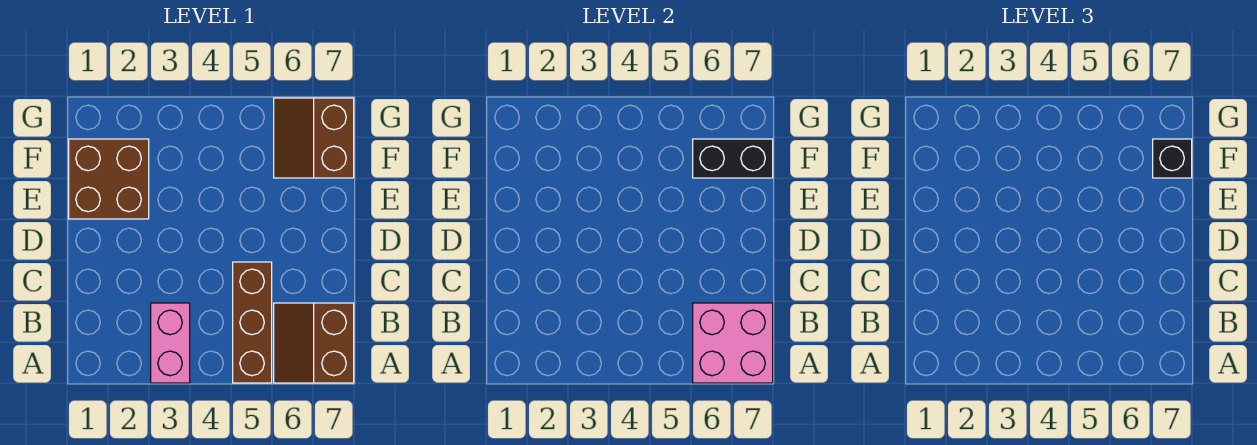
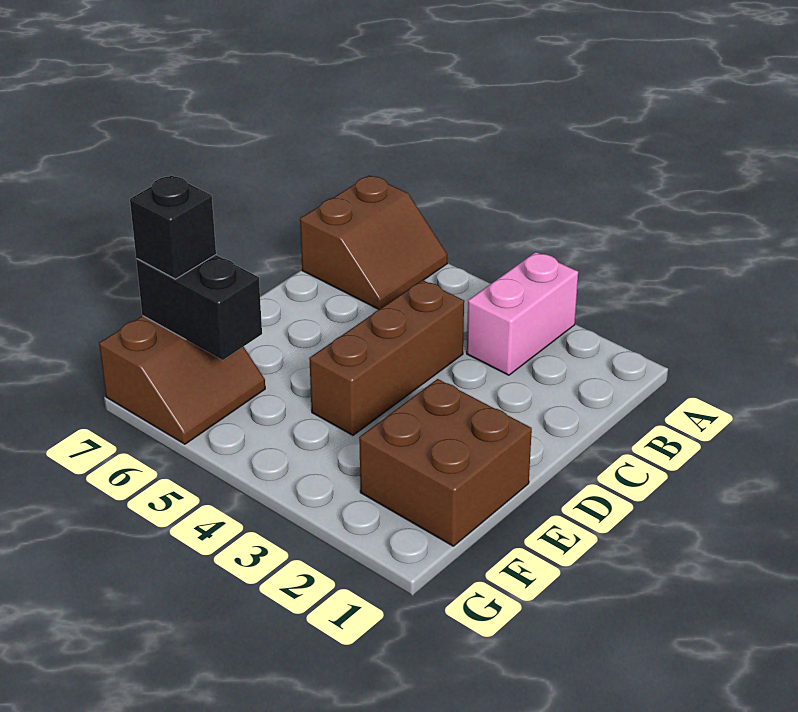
brown 1x3 brick [233,262,272,383] -> brown 1x3 brick moved to [309,280,464,435]
pink 2x2 brick [693,303,773,383] -> none

